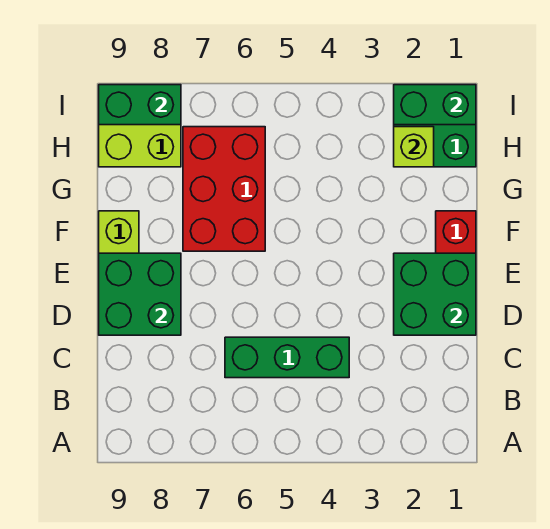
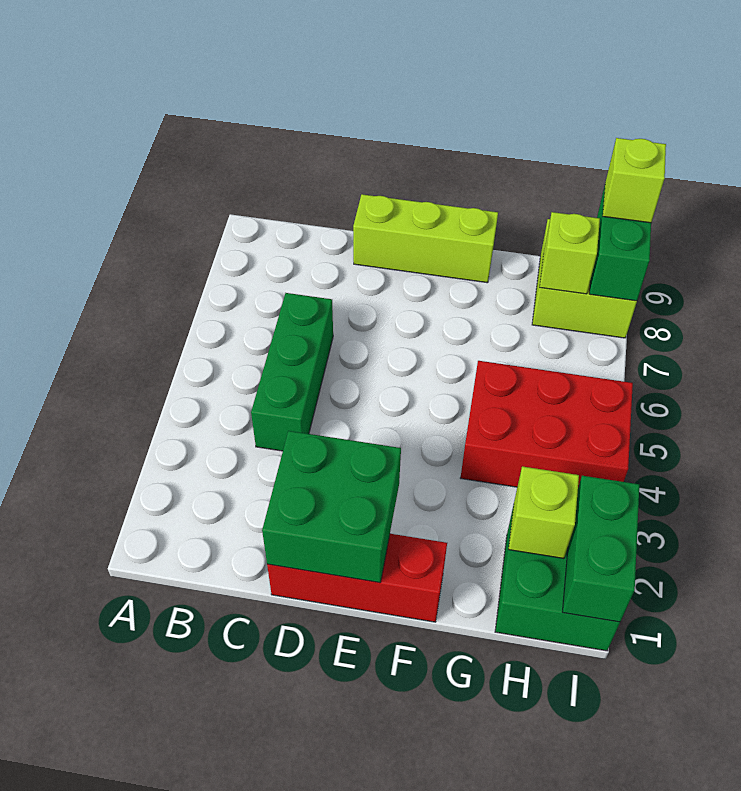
green 2x2 brick [99,253,181,335] -> none
red 2x3 brick [183,127,265,251] -> red 2x3 brick moved to [461,361,633,487]
none -> lime 1x1 brick [540,212,600,294]
none -> lime 1x1 brick [603,138,666,223]

